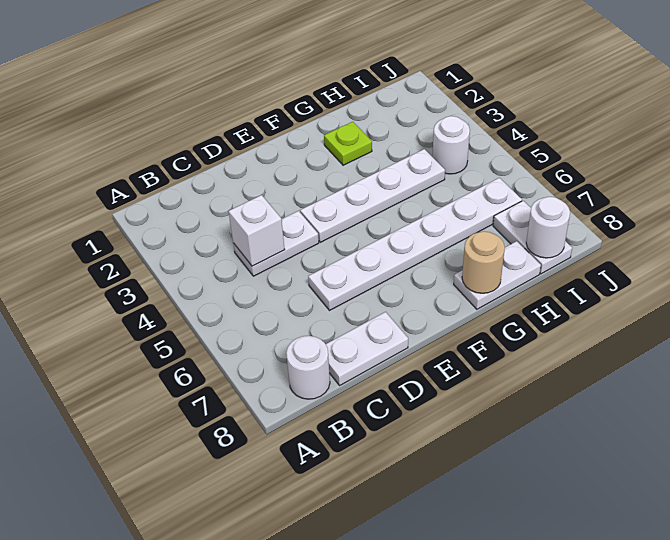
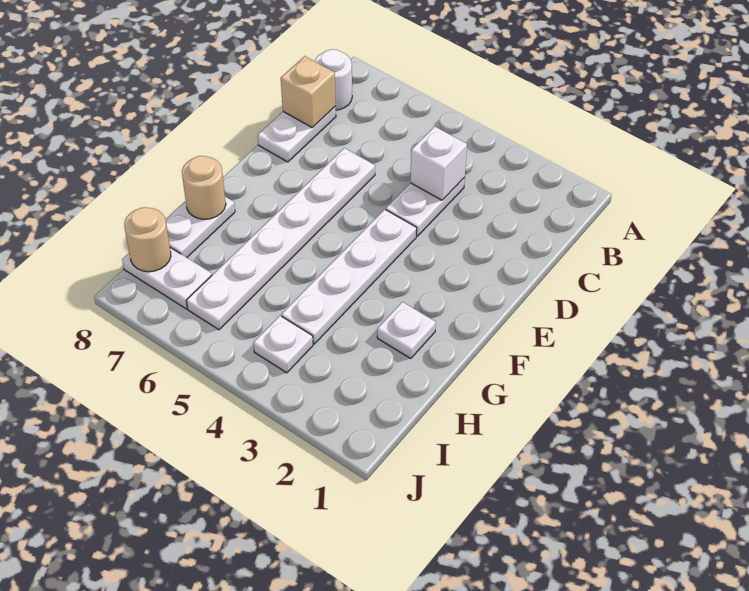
none -> tan 1x1 brick [281,56,336,128]
lime 1x1 plate [324,122,372,165] -> white 1x1 plate [377,302,436,359]
white 1x1 round brick [433,116,470,174] -> white 1x1 plate [253,316,313,373]
white 1x1 round brick [526,197,570,258] -> tan 1x1 round brick [124,207,171,272]

